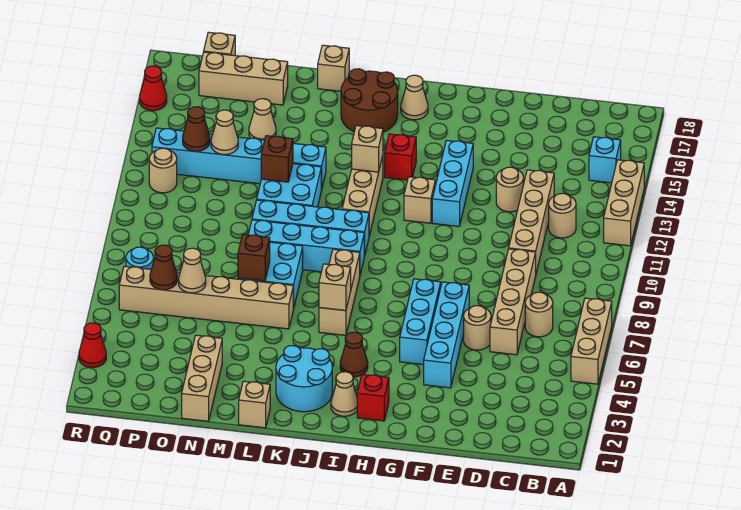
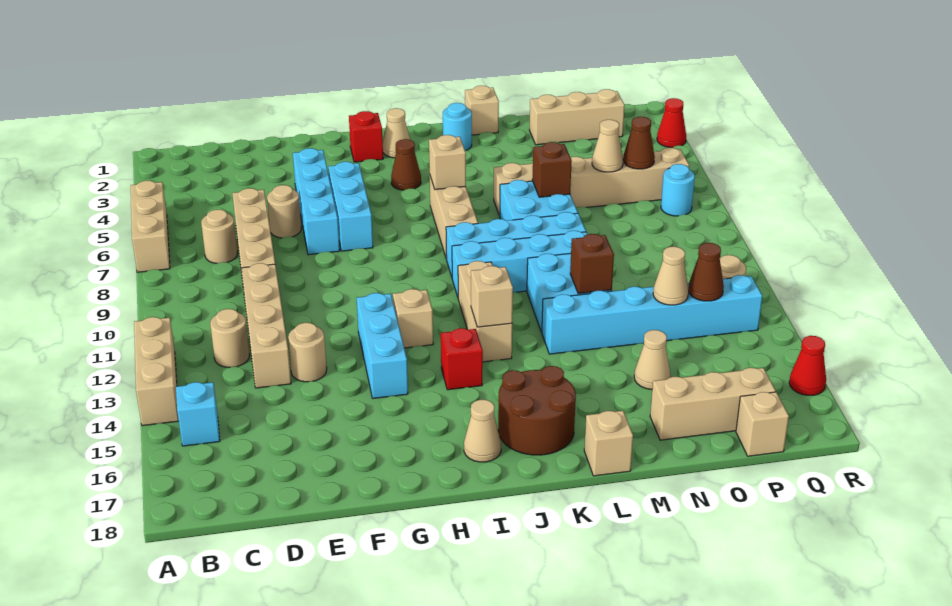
cyan 2x2 round brick [276,346,332,412] -> cyan 1x1 round brick [443,103,472,150]
tan 1x3 brick [182,335,222,421] -> tan 1x3 brick turned to [530,89,625,145]

